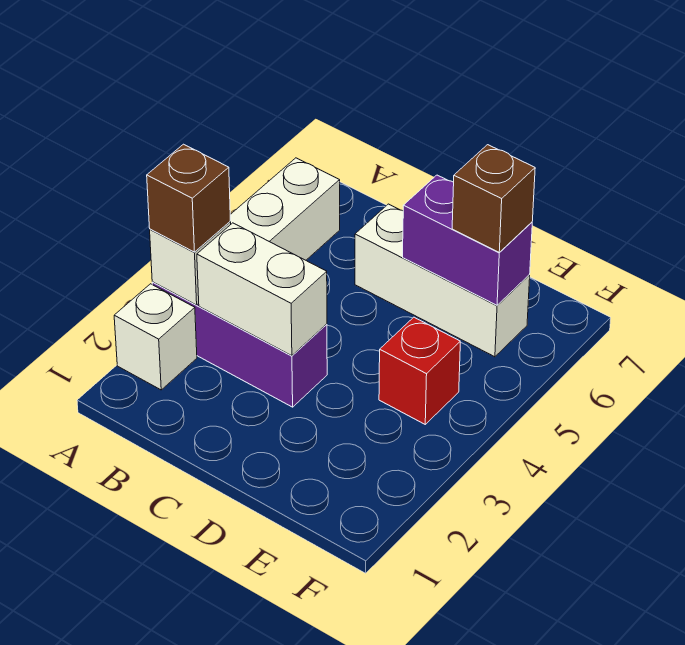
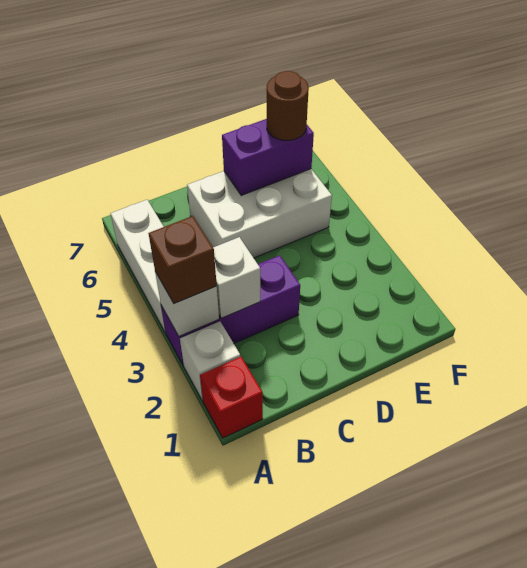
white 1x2 brick [197,223,327,356] -> white 1x1 brick [213,237,260,318]
white 1x3 brick [355,204,530,357] -> white 2x3 brick [187,169,332,258]
red 1x1 brick [379,317,460,424] -> red 1x1 brick moved to [200,357,263,438]
brown 1x1 brick [452,145,535,253] -> brown 1x1 round brick [267,71,309,140]

